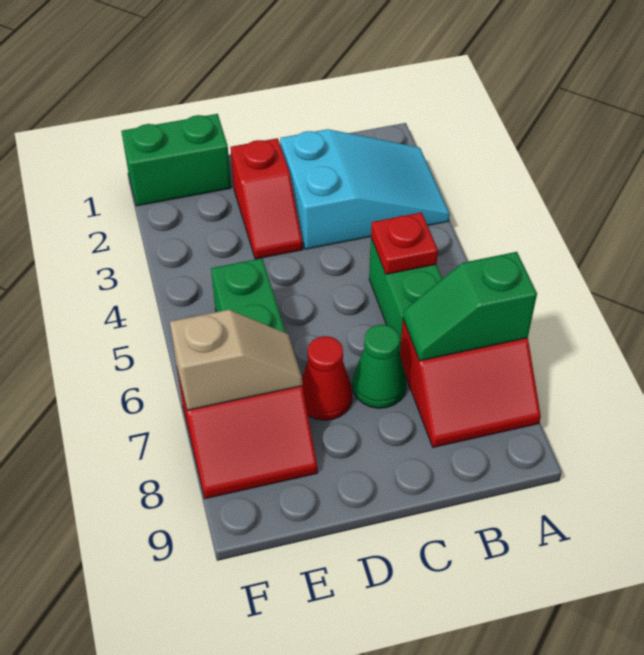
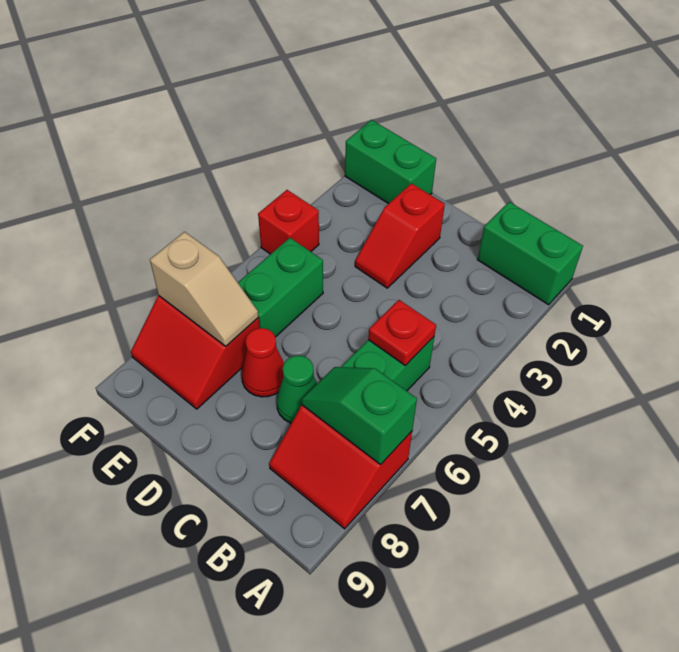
none -> green 1x2 brick [478,202,583,305]
cyan 2x3 slope [280,129,450,249] -> none
none -> red 1x1 brick [258,190,319,254]

